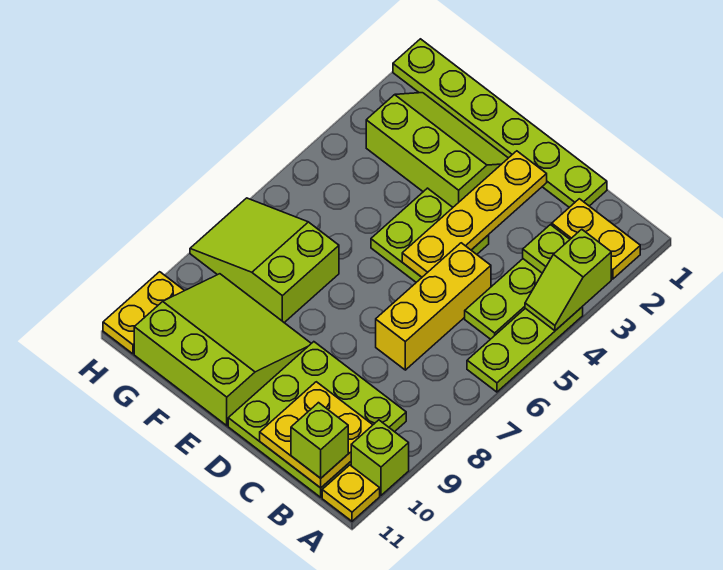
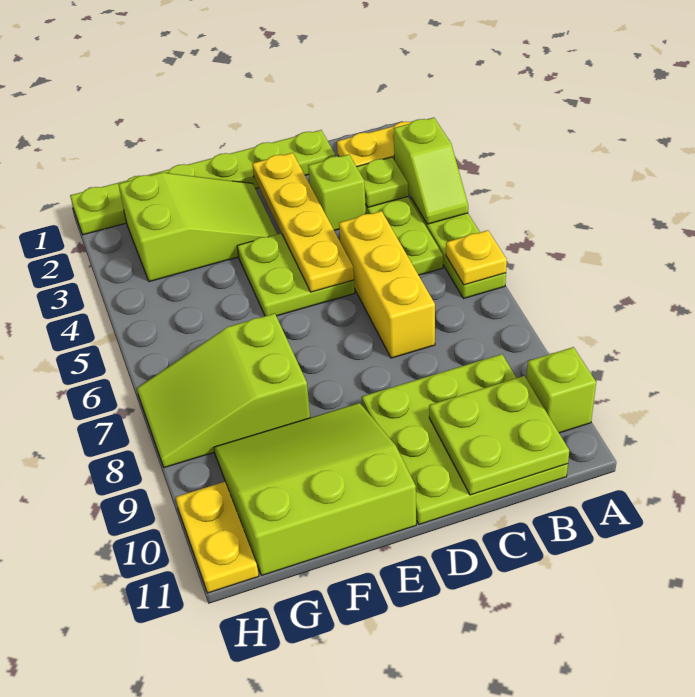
yellow 1x1 plate [322,465,380,521] -> yellow 1x1 plate moved to [446,230,507,285]
yellow 2x2 plate [260,382,372,488] -> lime 2x2 plate [429,376,569,495]
lime 1x1 brick [291,403,348,478] -> lime 1x1 brick moved to [308,154,366,231]
lime 2x3 slope [366,93,508,207] -> lime 2x3 slope turned to [118,173,277,282]

